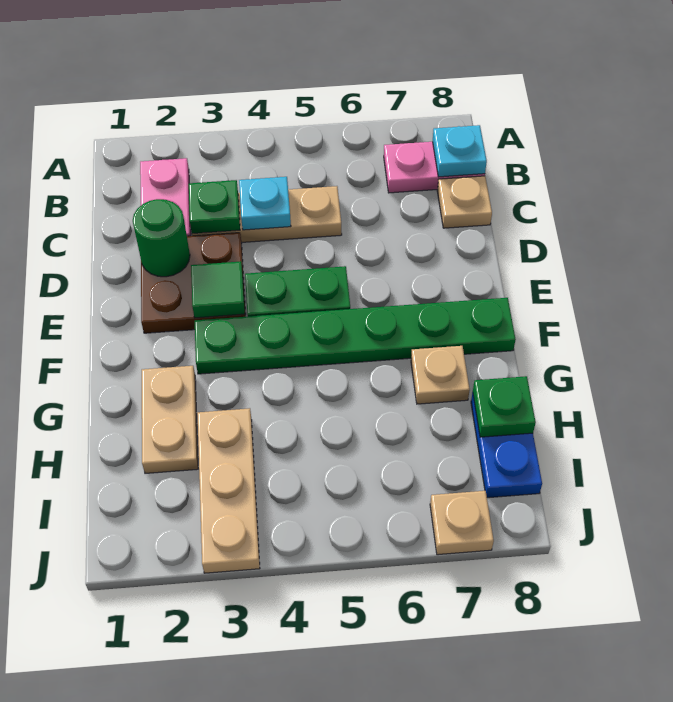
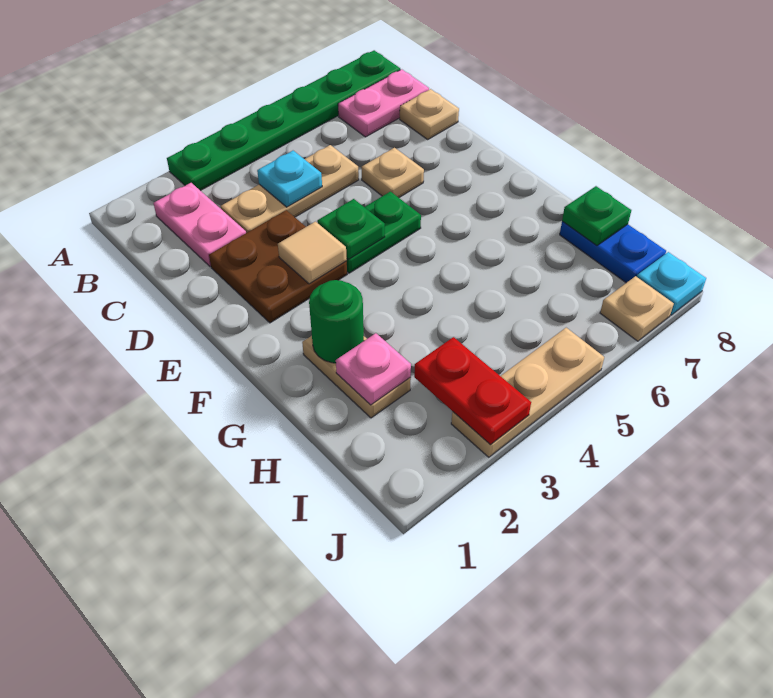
cyan 1x1 plate [433,125,487,177] -> cyan 1x1 plate moved to [637,252,706,315]
green 1x1 plate [189,180,240,234] -> green 1x1 plate moved to [317,199,385,260]
green 1x1 round brick [133,199,190,277] -> green 1x1 round brick moved to [309,280,364,363]
green 1x1 tile [191,261,245,318] -> tan 1x1 tile [278,222,347,284]
green 1x6 plate [195,298,516,374] -> green 1x6 plate moved to [167,50,400,191]
tan 1x1 plate [411,346,470,404] -> tan 1x1 plate moved to [361,148,424,198]
none -> pink 1x1 plate [336,333,411,405]
tan 1x3 plate [197,408,260,573] -> tan 1x3 plate turned to [451,328,604,457]
none -> red 1x2 plate [414,337,531,445]

